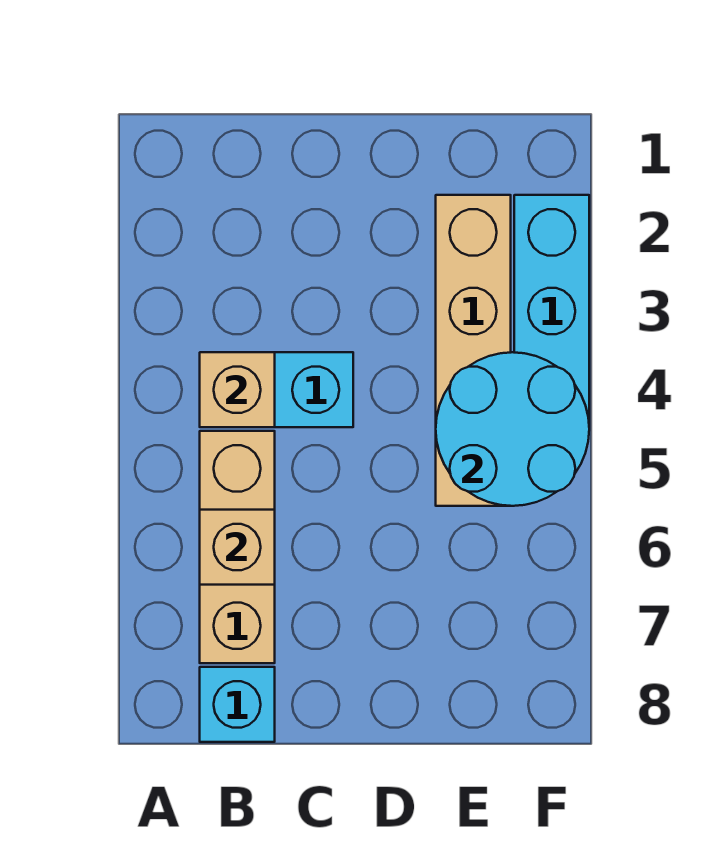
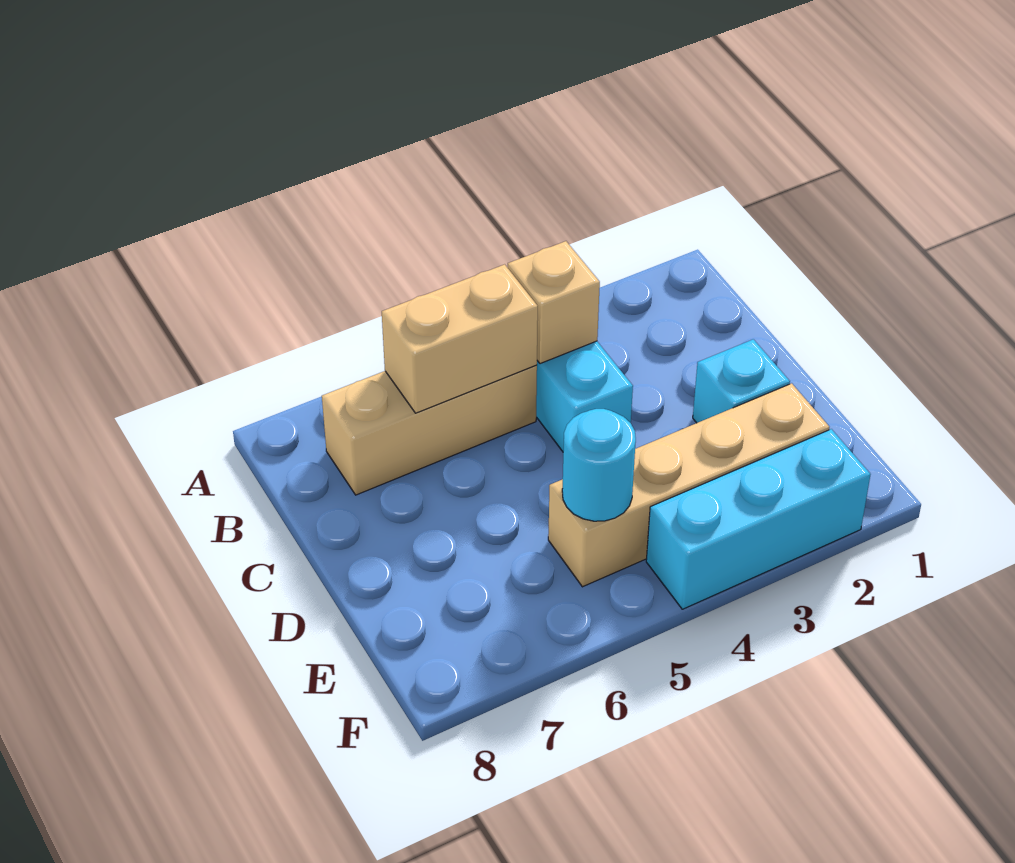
tan 1x1 brick [200,510,275,585] -> tan 1x2 brick [382,264,538,413]
cyan 1x1 brick [200,667,275,742] -> cyan 1x1 brick moved to [693,339,790,423]
cyan 2x2 round brick [436,352,589,506] -> cyan 1x1 round brick [562,409,636,521]

